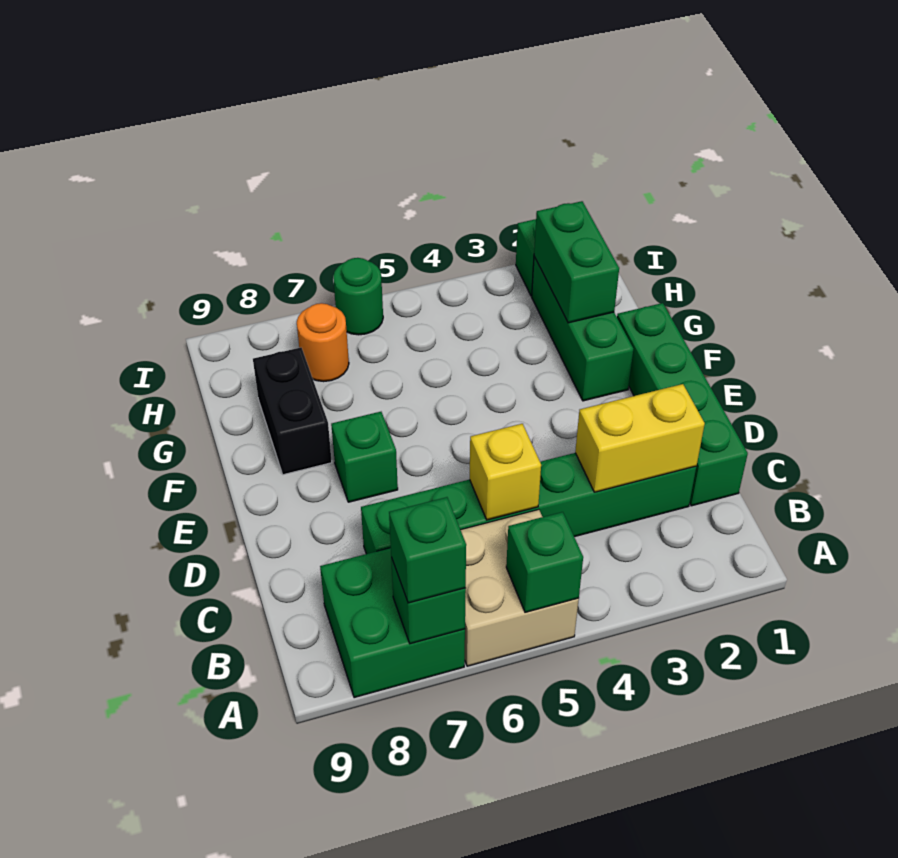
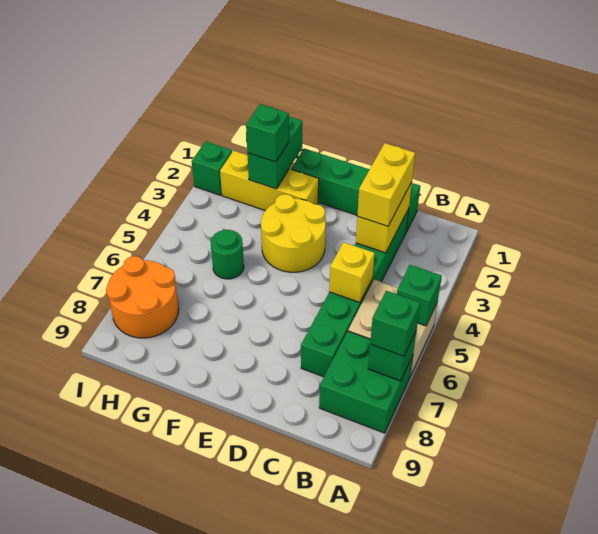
none -> yellow 1x2 brick [357,143,415,226]
none -> yellow 2x2 round brick [261,194,326,272]
green 1x1 brick [331,412,398,502] -> green 1x1 brick moved to [246,104,289,162]
green 1x3 brick [532,257,633,401] -> yellow 1x3 brick [220,151,319,211]
black 1x2 brick [253,348,332,475] -> none
green 1x2 brick [534,201,619,323] -> green 1x2 brick turned to [247,117,302,189]
orange 1x1 round brick [297,303,349,382] -> orange 2x2 round brick [106,256,179,338]
green 1x1 round brick [333,258,383,335] -> green 1x1 round brick moved to [211,230,244,279]

